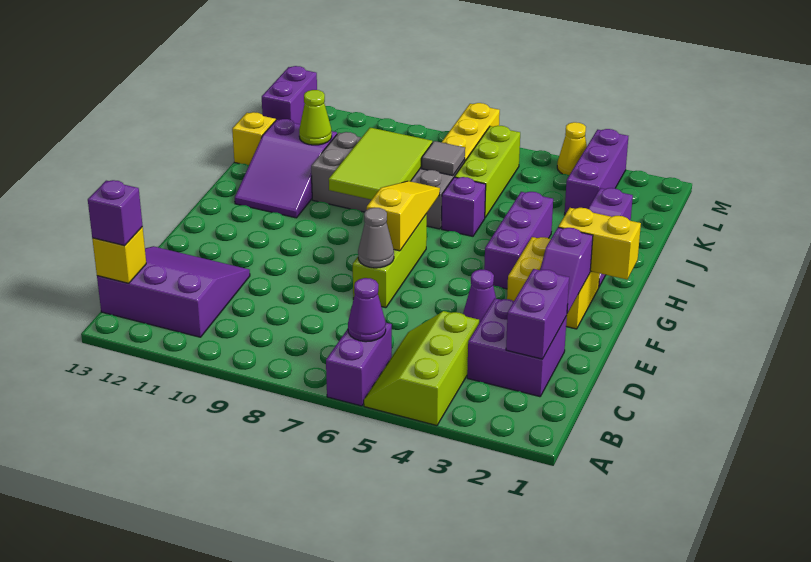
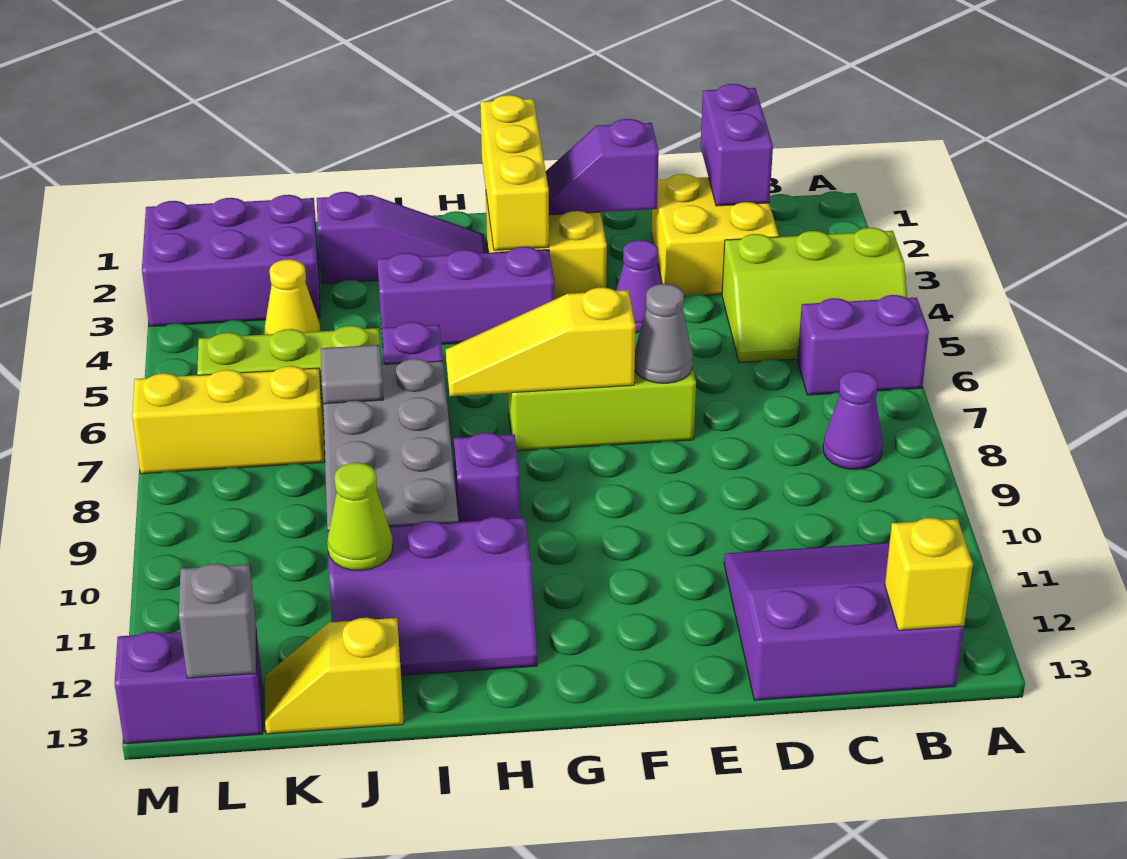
purple 1x1 cone [348,278,386,342] -> purple 1x1 cone moved to [823,371,883,469]
purple 3x3 slope [97,246,250,337] -> purple 3x3 slope turned to [724,543,964,700]
purple 1x1 brick [88,180,143,246] -> purple 1x1 brick moved to [454,433,520,522]
purple 2x2 brick [467,299,567,397] -> yellow 2x2 brick [651,174,779,296]
purple 1x2 brick [506,269,569,359] -> purple 1x2 brick turned to [701,84,773,206]
purple 1x2 slope [540,227,593,313] -> purple 1x2 slope turned to [546,119,659,215]
yellow 1x2 brick [558,208,641,279] -> yellow 1x3 brick [480,95,549,250]
lime 2x3 tile [329,128,432,200] -> none
purple 2x3 slope [235,119,337,218] -> purple 2x3 slope turned to [327,517,537,675]
purple 1x3 brick [564,129,628,215] -> purple 2x3 brick [142,195,320,327]
none -> grey 1x1 brick [179,563,256,678]
yellow 1x1 cone [557,122,587,175] -> yellow 1x1 cone moved to [264,259,320,335]

